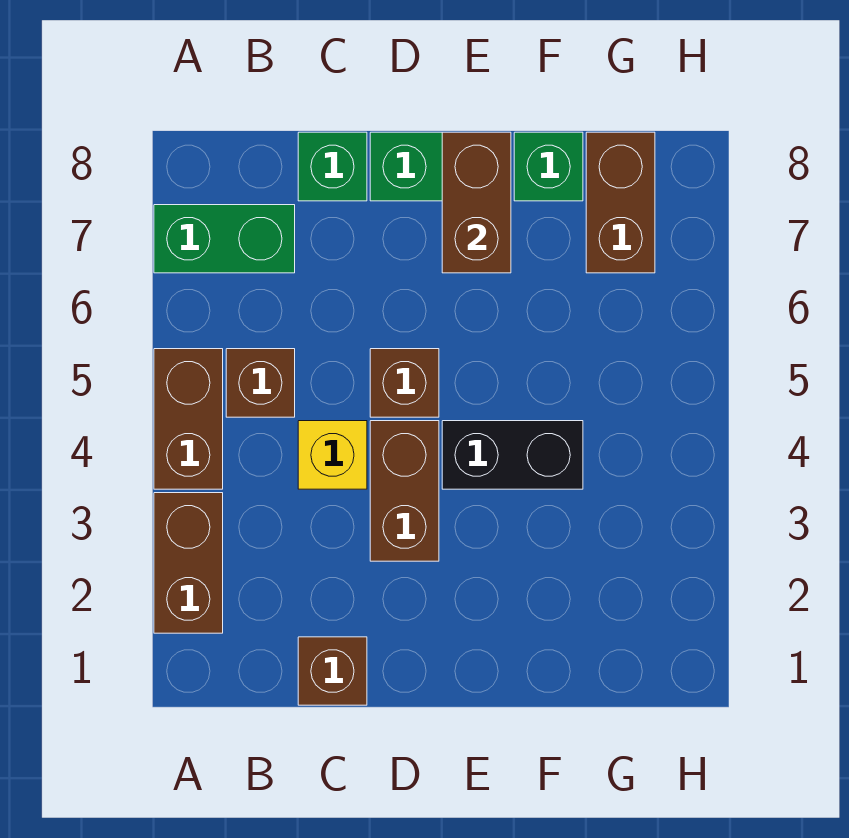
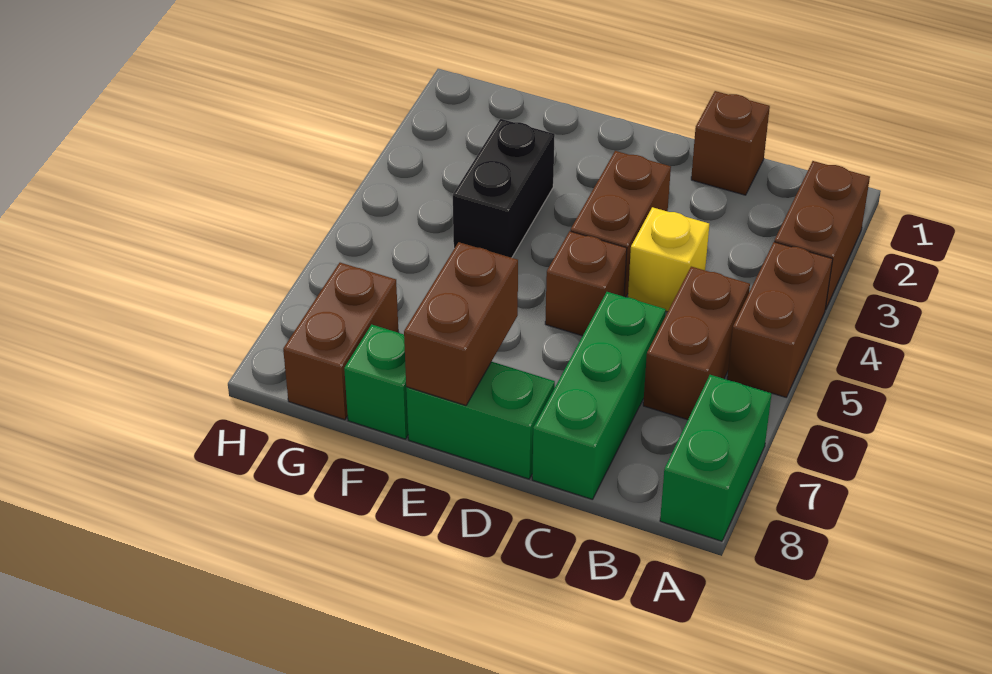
green 1x2 brick [154,205,295,273] -> green 1x2 brick turned to [660,375,772,541]
brown 1x1 brick [226,349,295,417] -> brown 1x2 brick [643,267,750,420]
green 1x1 brick [298,132,367,201] -> green 1x3 brick [532,292,666,500]
black 1x2 brick [442,421,583,489] -> black 1x2 brick turned to [453,119,555,258]

